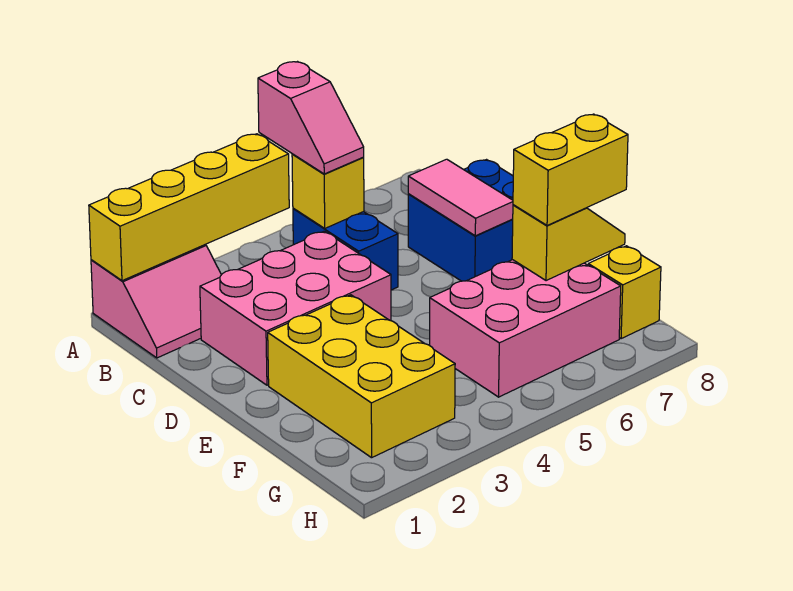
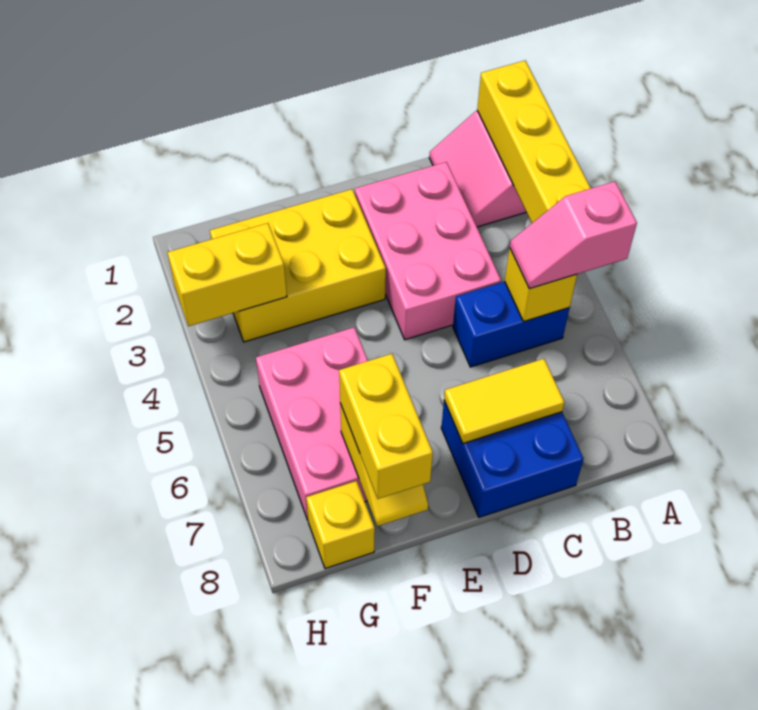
pink 1x2 tile [408,159,513,236] -> yellow 1x2 tile [444,359,564,443]
none -> yellow 1x2 brick [167,223,287,326]

